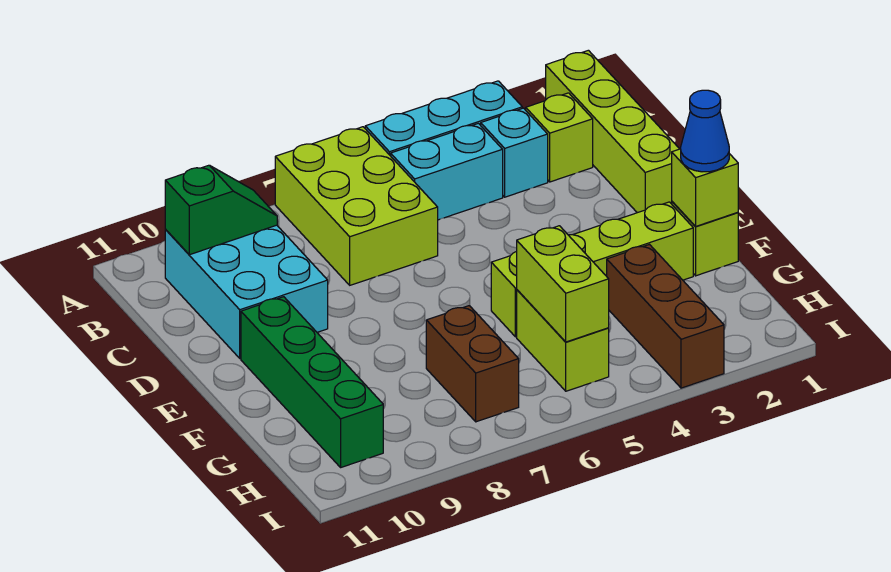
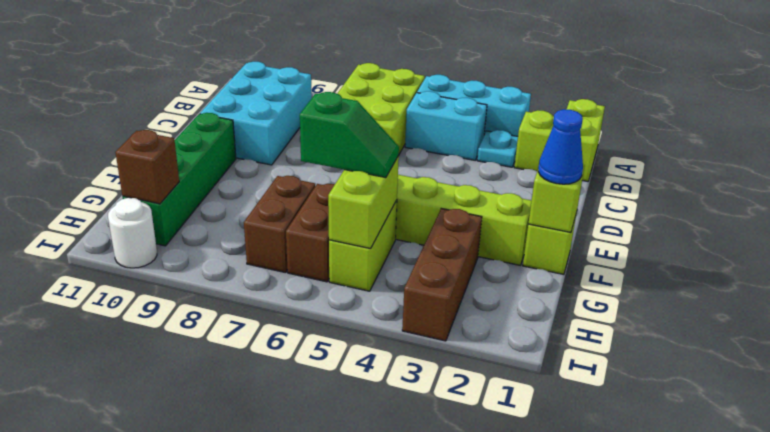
lime 1x4 brick [546,50,679,213] -> lime 1x2 brick [566,99,605,181]
cyan 1x1 brick [481,108,548,197] -> cyan 1x1 plate [477,130,518,167]
green 1x2 slope [165,165,277,255] -> green 1x2 slope moved to [300,92,399,178]
none -> brown 1x2 brick [286,184,335,282]
none -> brown 1x1 brick [115,130,179,204]
none -> white 1x1 round brick [108,198,157,268]

